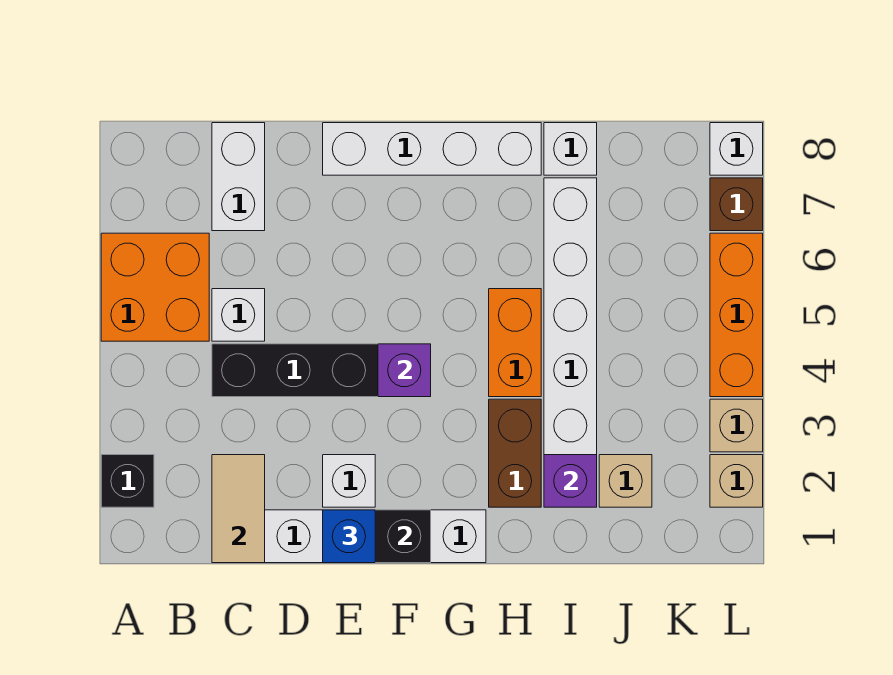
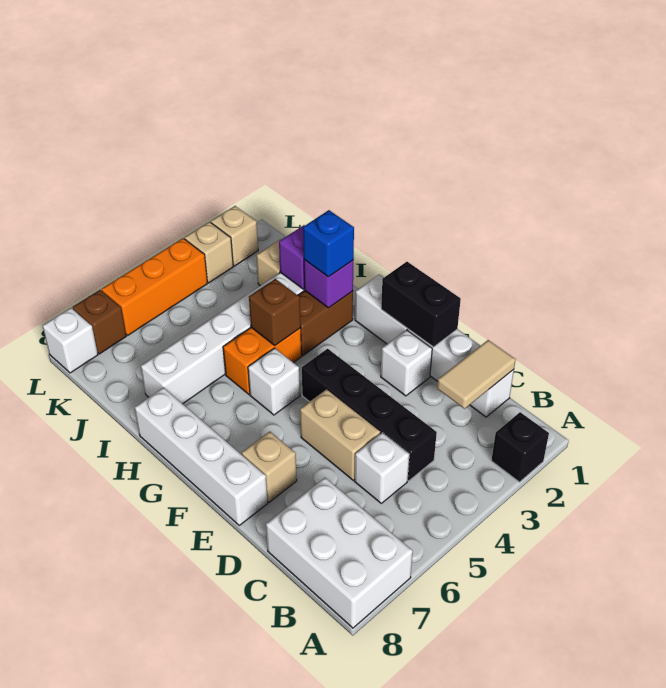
orange 2x2 brick [101,233,209,341] -> none
white 1x2 brick [212,123,265,231] -> white 2x3 brick [266,478,413,628]
none -> tan 1x2 brick [300,389,381,480]
blue 1x1 brick [323,510,375,563] -> blue 1x1 brick moved to [303,210,354,277]
none -> tan 1x1 brick [242,432,297,502]
purple 1x1 brick [378,344,431,397] -> purple 1x1 brick moved to [304,260,353,308]
none -> brown 1x1 brick [249,279,301,345]
white 1x1 brick [544,123,597,175] -> white 1x1 brick moved to [248,348,300,415]

